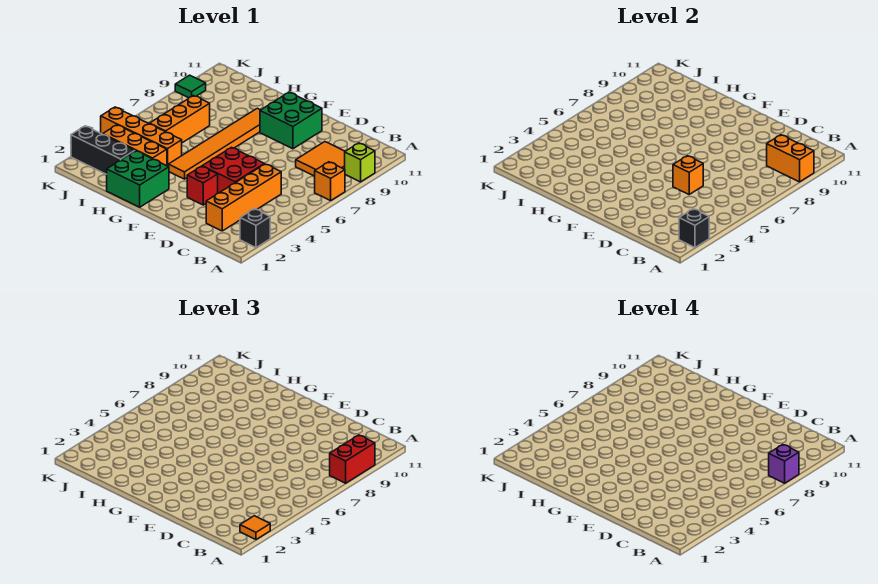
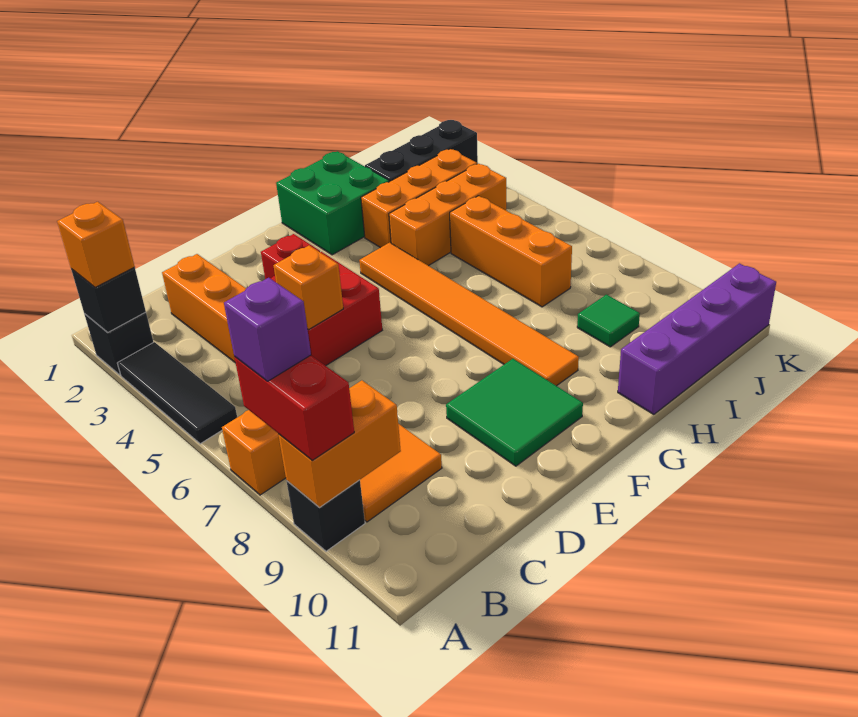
orange 1x1 tile [240,516,270,540] -> orange 1x1 brick [57,202,135,287]
none -> black 1x3 tile [117,342,237,444]
lime 1x1 brick [345,143,375,182] -> black 1x1 brick [287,480,365,551]
green 2x2 brick [260,92,322,149] -> green 2x2 tile [446,359,583,466]
orange 1x4 brick [101,107,182,166] -> orange 1x3 brick [389,164,506,266]
none -> purple 1x4 brick [618,263,776,414]
green 1x1 tile [175,75,206,98] -> green 1x1 tile moved to [577,295,640,347]

